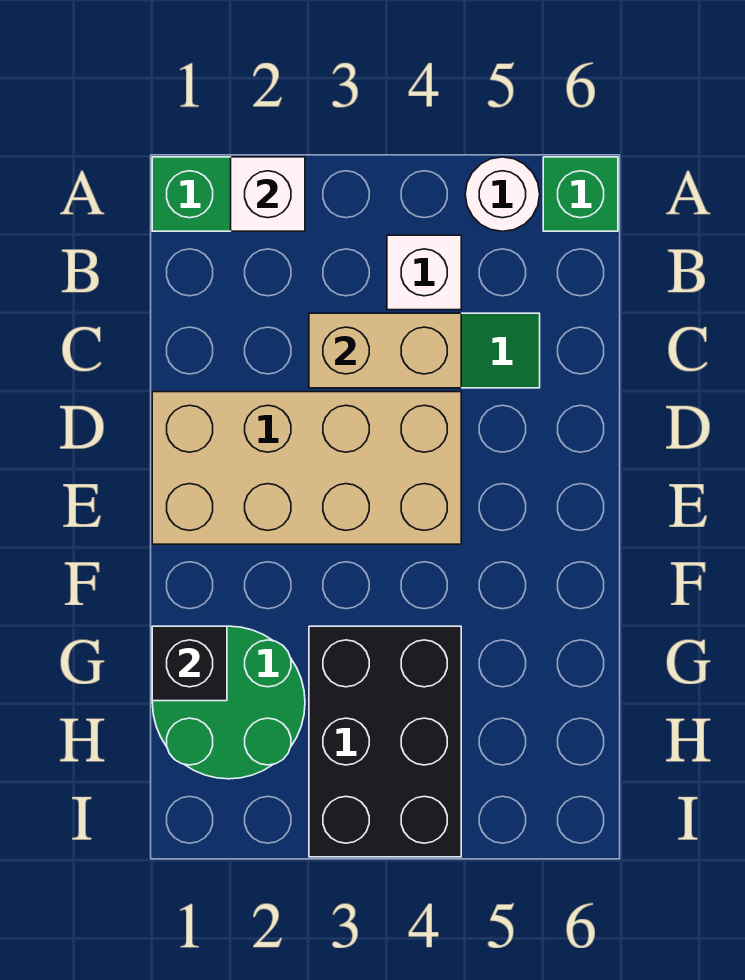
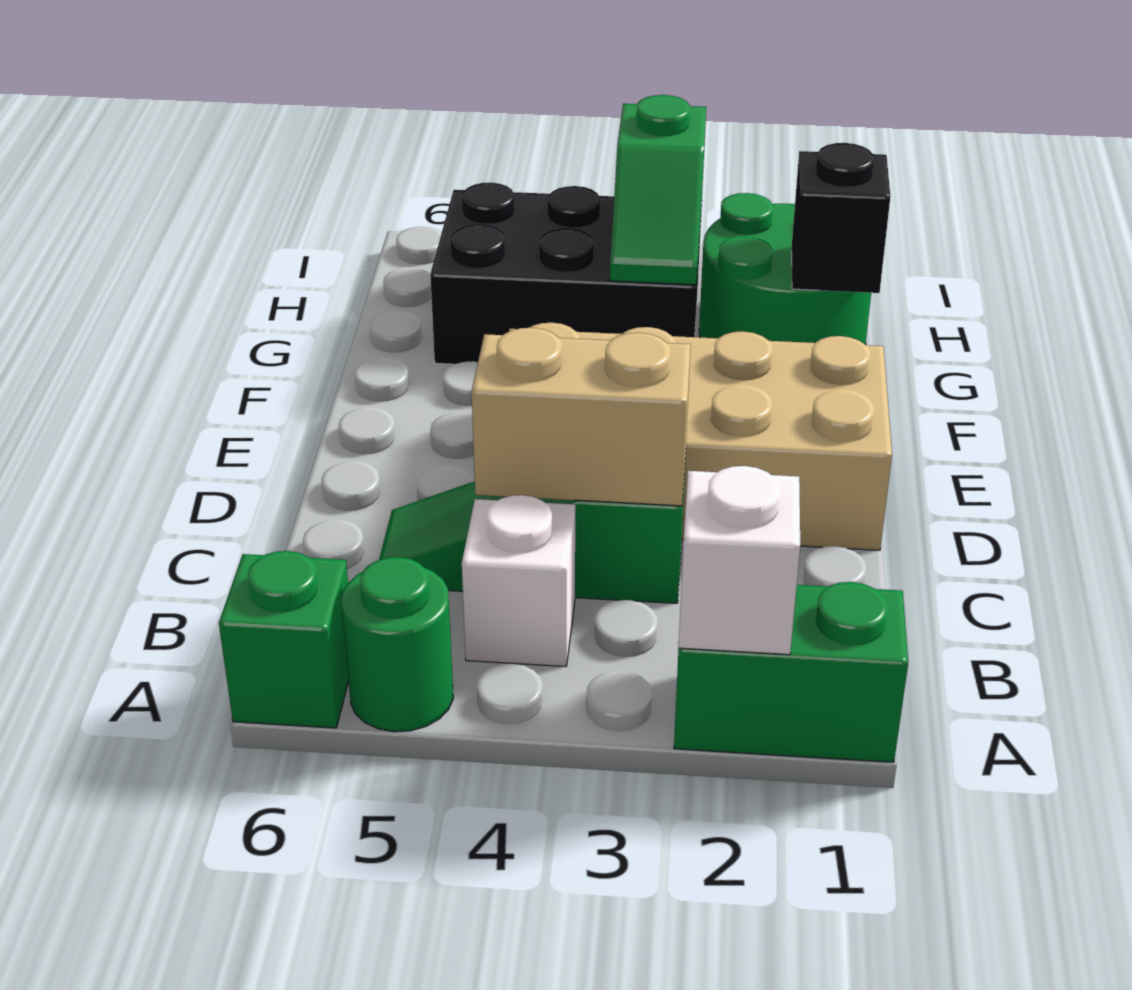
white 1x1 round brick [465,157,540,231] -> green 1x1 round brick [342,557,453,732]
black 2x3 brick [309,626,461,857] -> black 2x3 brick turned to [430,182,702,364]
none -> green 1x2 slope [610,95,706,285]

